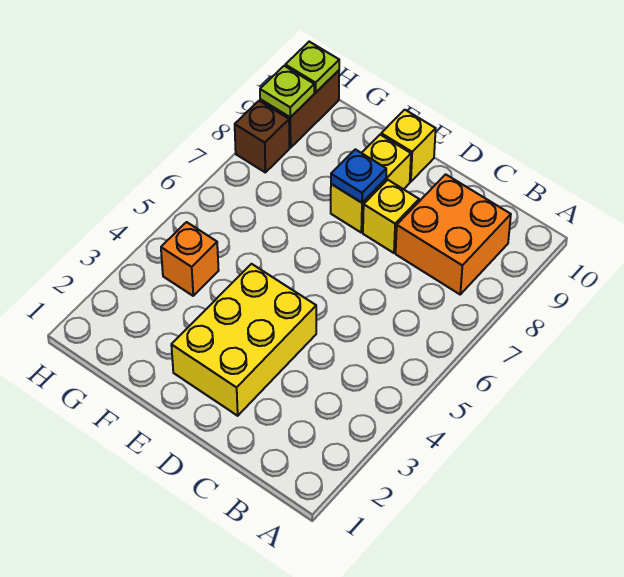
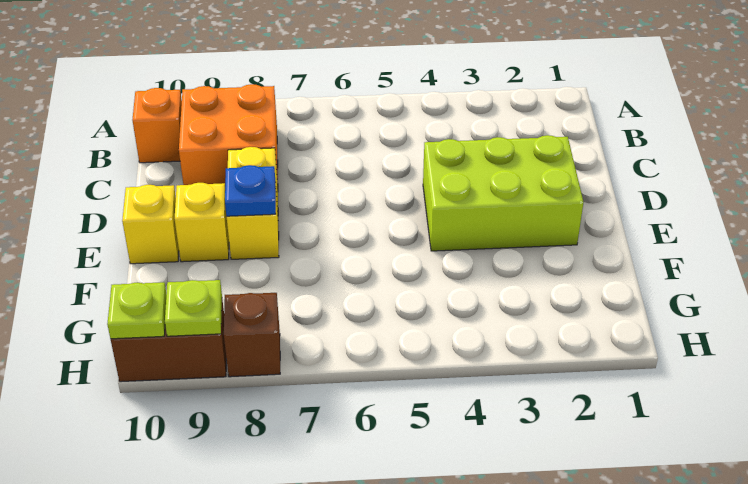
yellow 2x3 brick [171,264,316,416] -> lime 2x3 brick [423,135,583,251]
orange 1x1 brick [161,222,219,296] -> orange 1x1 brick moved to [132,88,182,163]

